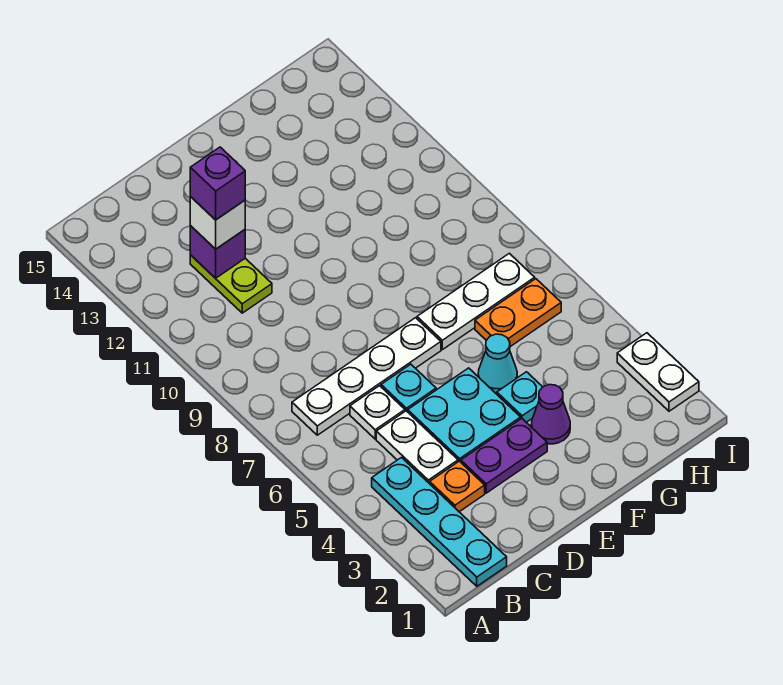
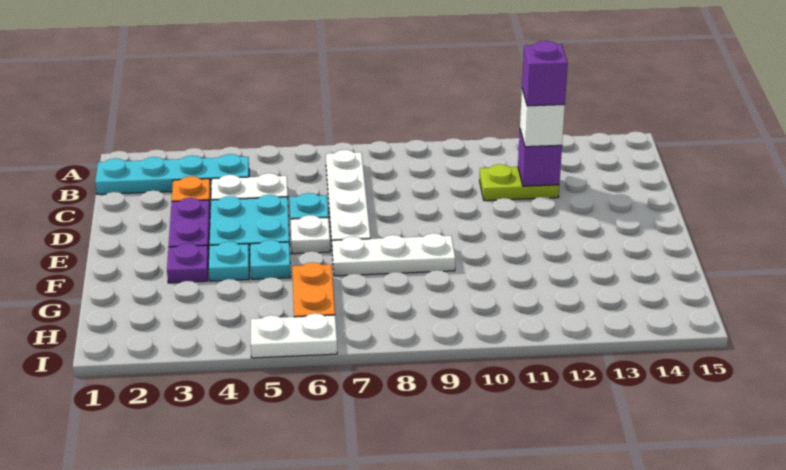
white 1x1 plate [350,386,405,439] -> white 1x1 plate moved to [290,215,330,254]
purple 1x1 cone [531,385,570,444] -> purple 1x1 plate [167,243,209,283]
cyan 1x1 cone [478,334,517,394] -> cyan 1x1 plate [250,240,291,279]
white 1x3 plate [417,253,535,350] -> white 1x3 plate turned to [332,233,455,276]
white 1x2 plate [617,333,699,411] -> white 1x2 plate moved to [251,313,337,358]

